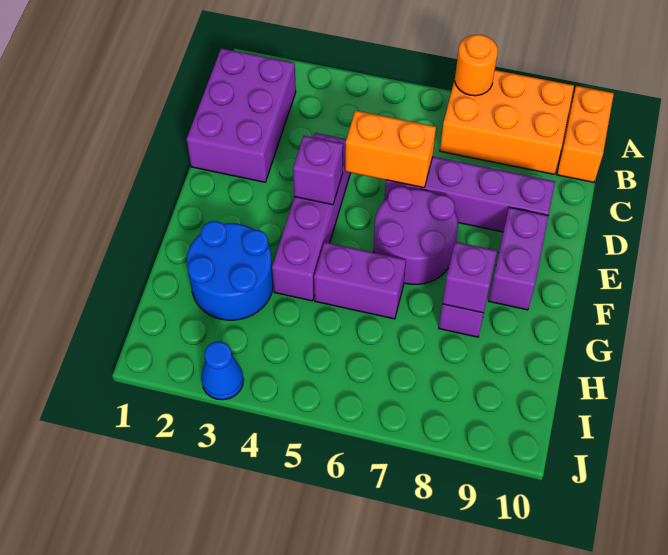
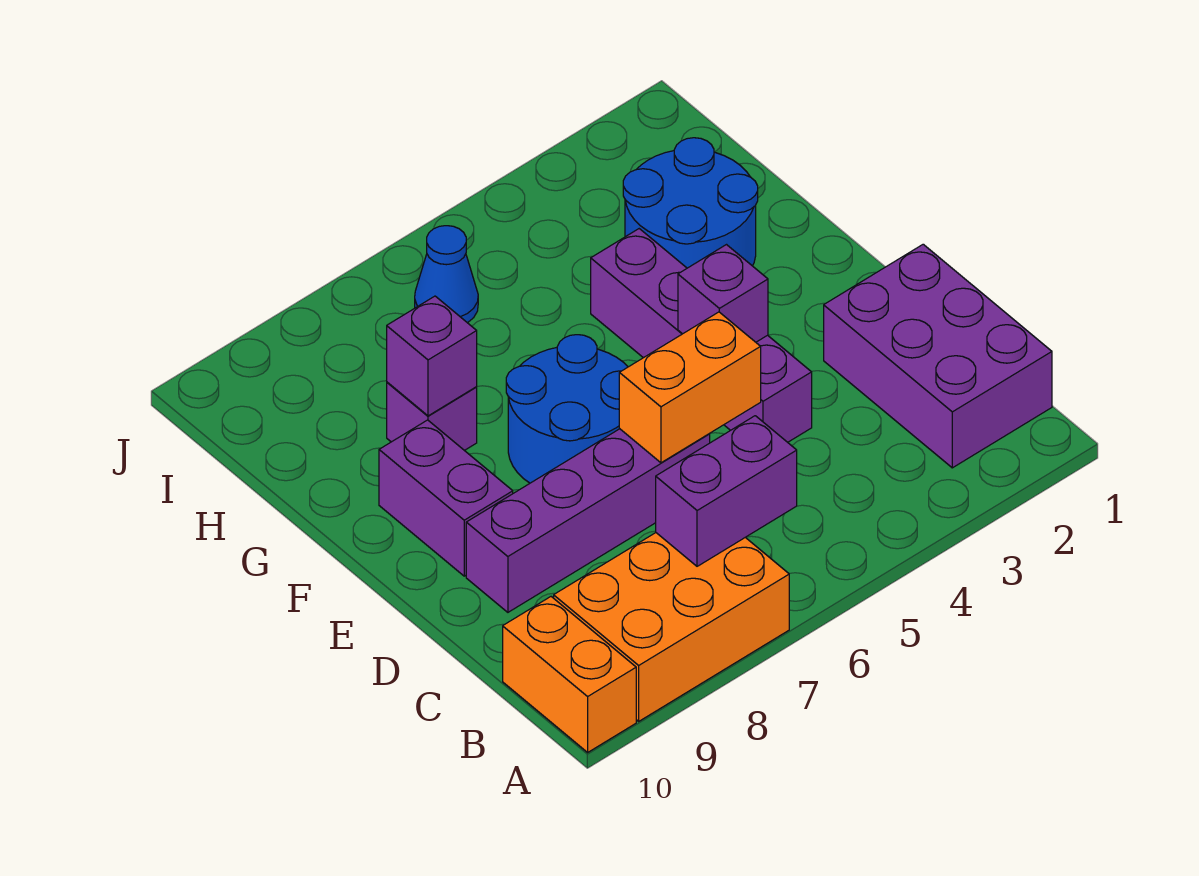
orange 1x1 round brick [455,35,498,96] -> none
purple 2x2 round brick [374,187,458,284] -> blue 2x2 round brick [506,335,628,483]
purple 1x2 brick [314,242,406,319] -> purple 1x2 brick moved to [656,416,797,566]
blue 1x1 cone [201,342,244,400] -> blue 1x1 cone moved to [415,226,478,323]

